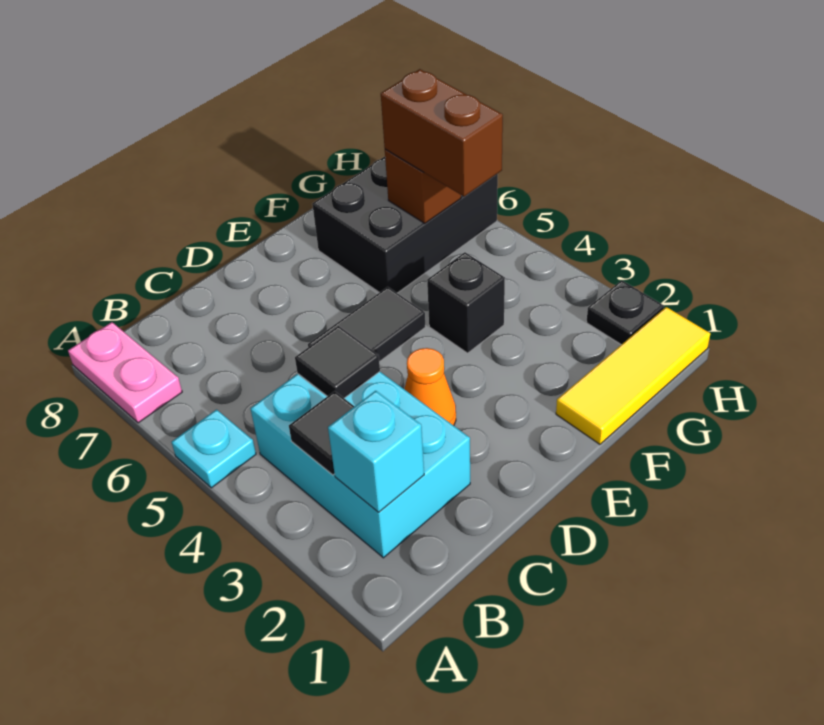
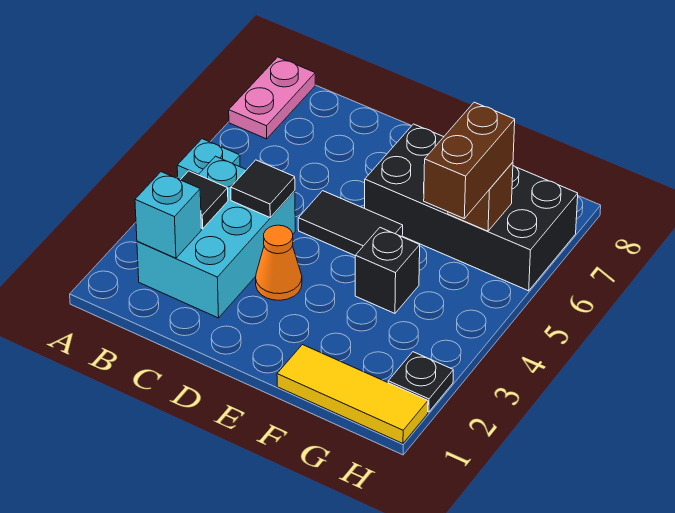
black 2x3 brick [312,157,498,293] -> black 2x4 brick [365,124,578,291]

